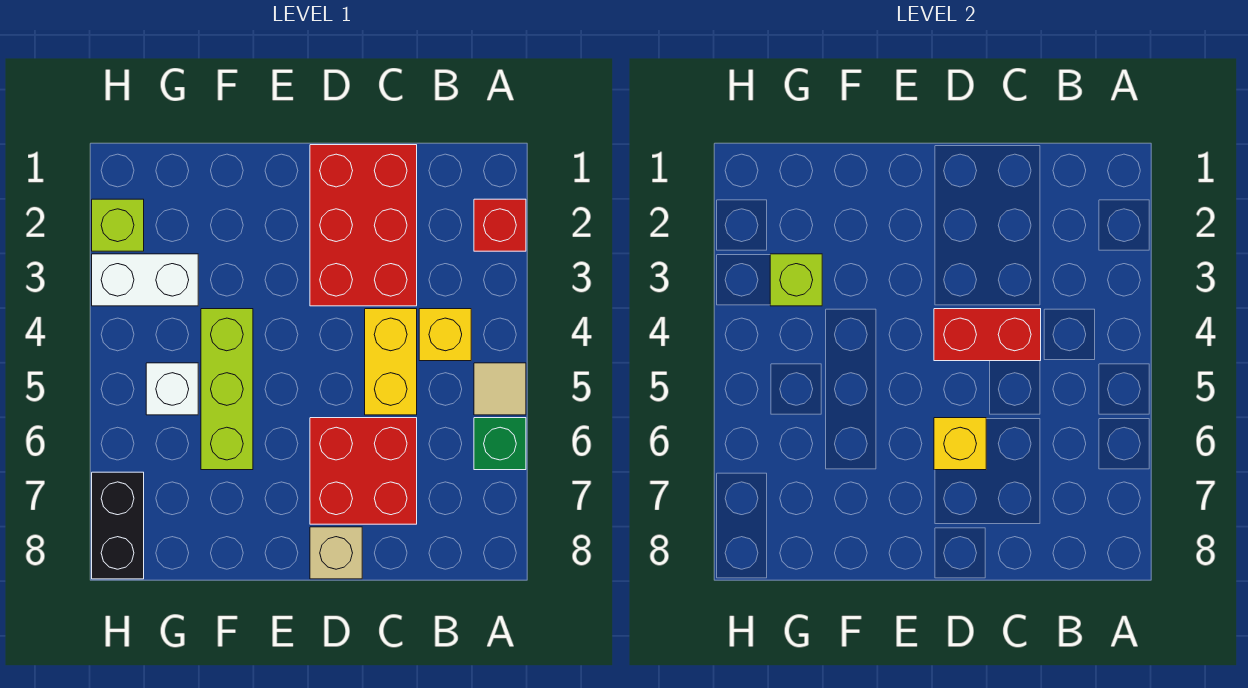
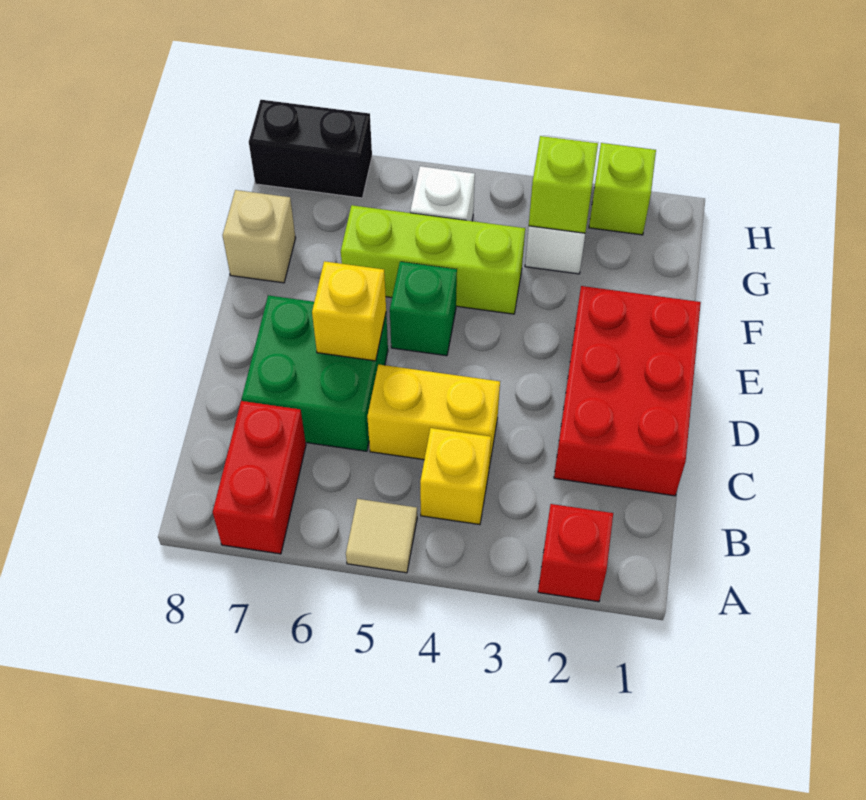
green 1x1 brick [474,418,526,470] -> green 1x1 brick moved to [390,262,457,356]
red 2x3 brick [310,145,417,306] -> red 2x3 brick turned to [554,286,701,496]
red 1x2 brick [934,309,1041,361] -> red 1x2 brick moved to [213,401,306,554]
red 2x2 brick [310,418,417,524] -> green 2x2 brick [242,295,388,451]
tan 1x1 brick [310,527,362,579] -> tan 1x1 brick moved to [223,190,295,283]

